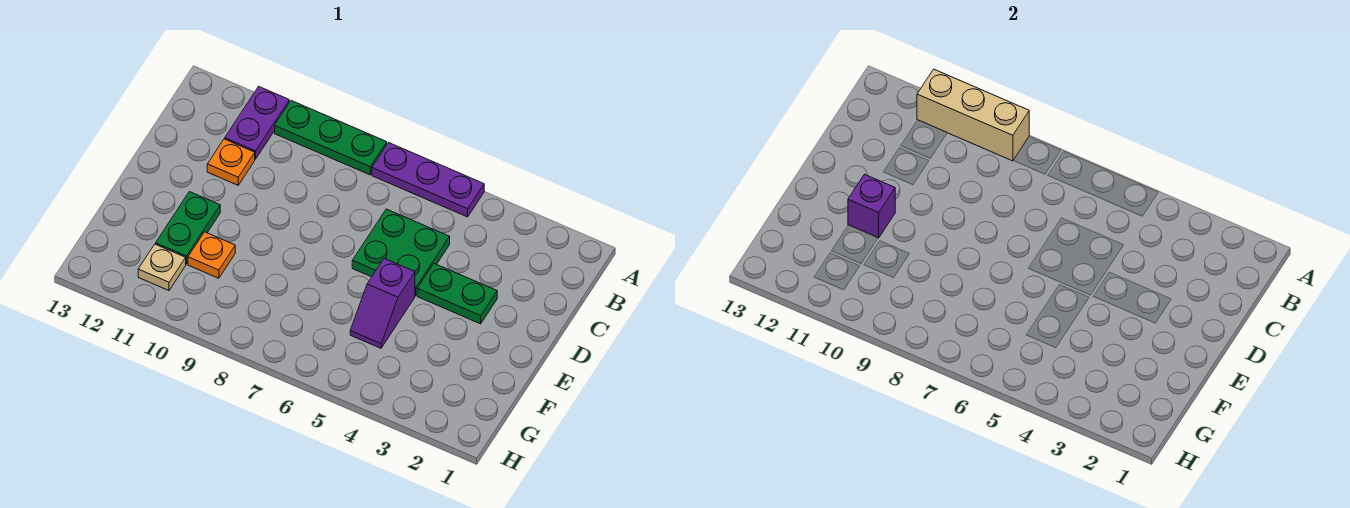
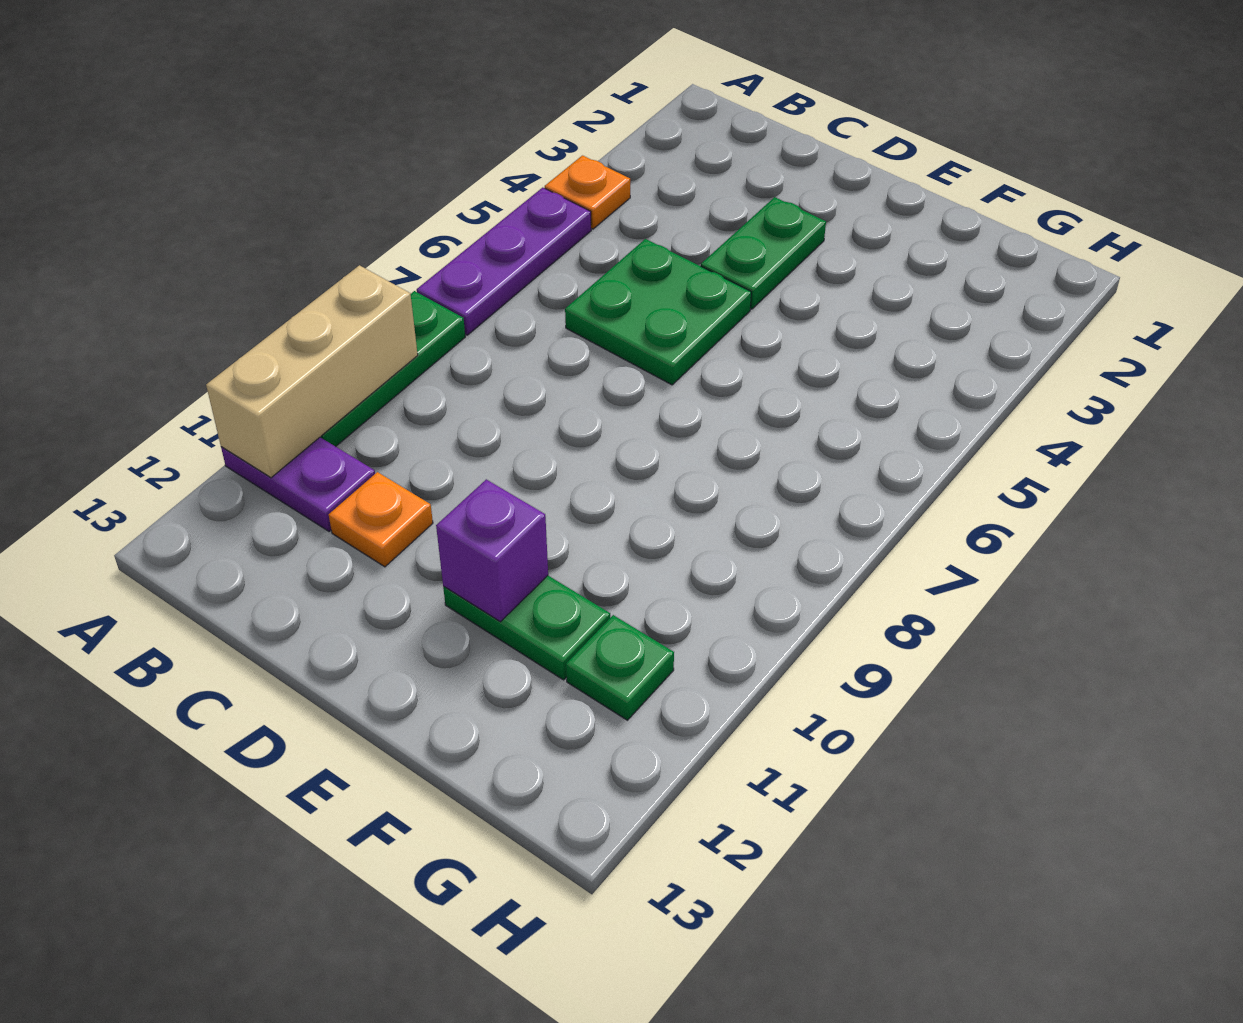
purple 1x2 slope [350,258,415,348] -> none
orange 1x1 plate [188,232,235,278] -> orange 1x1 plate moved to [545,156,630,229]
tan 1x1 plate [138,244,186,291] -> green 1x1 plate [566,615,674,720]

